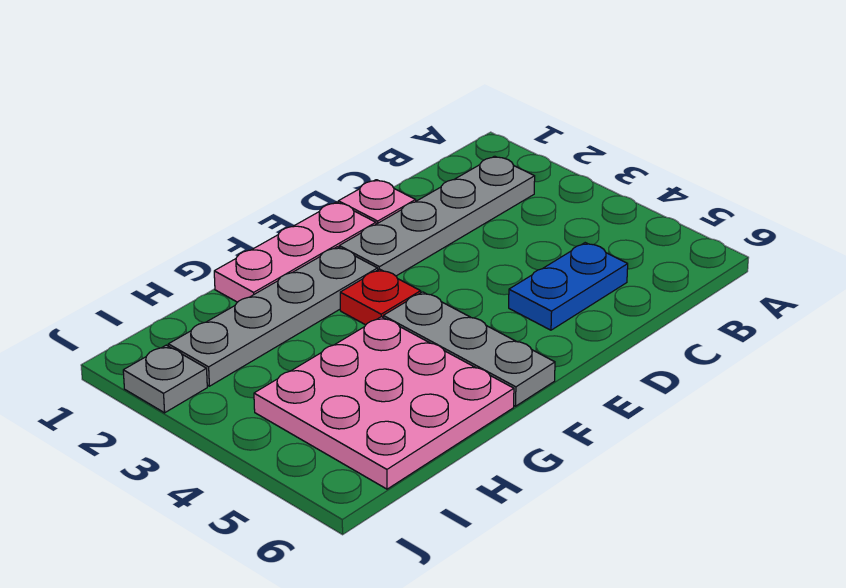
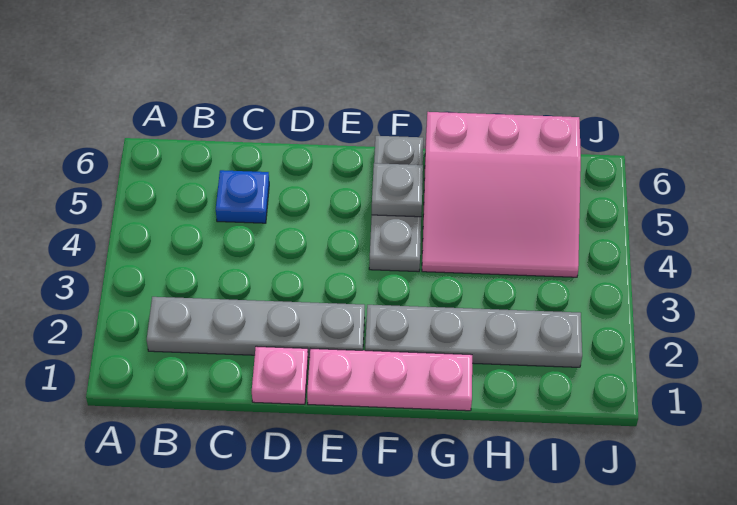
blue 1x2 plate [509,243,628,330] -> blue 1x1 plate [216,170,269,223]
red 1x1 plate [340,269,421,325] -> none
pink 3x3 plate [254,317,514,489] -> pink 3x3 slope [422,112,581,277]
grey 1x1 plate [123,345,207,413] -> grey 1x1 plate moved to [372,163,423,217]

